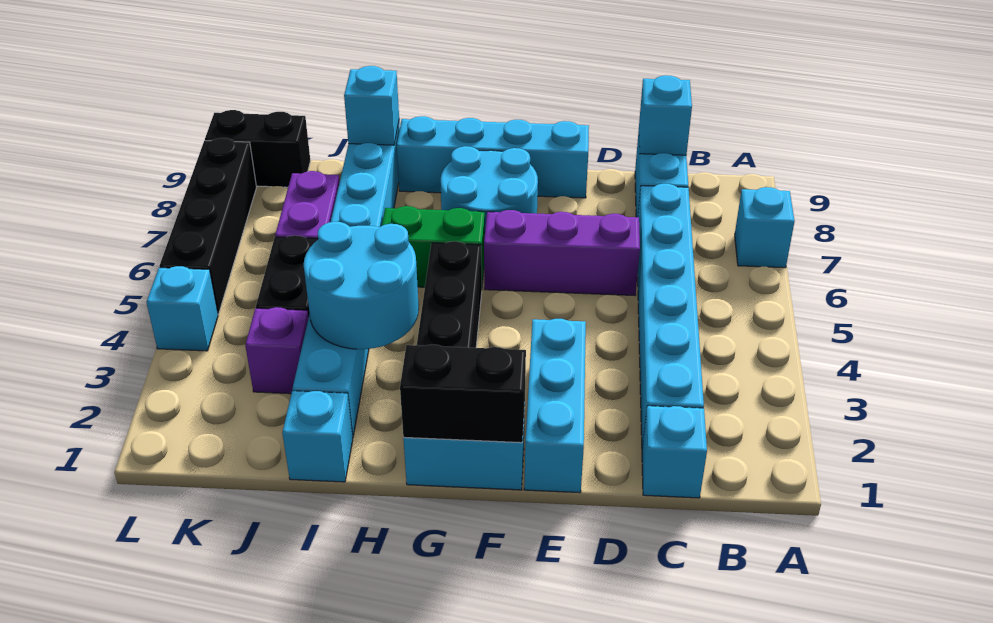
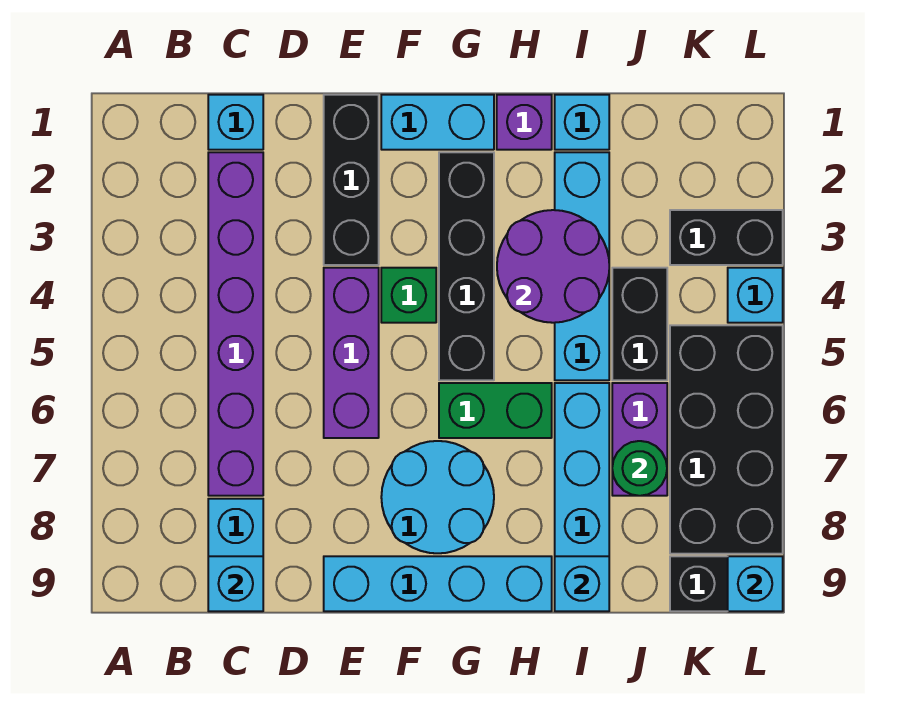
cyan 1x1 brick [735,187,795,268] -> cyan 1x1 brick moved to [728,556,783,611]
cyan 1x6 brick [638,184,704,447] -> purple 1x6 brick [208,152,263,496]
purple 1x3 brick [484,210,640,296] -> purple 1x3 brick turned to [324,268,379,438]
cyan 1x3 brick [524,319,586,493] -> black 1x3 brick [324,95,379,265]
black 1x2 brick [400,345,526,443] -> black 1x2 brick moved to [670,210,783,265]
none -> green 1x1 brick [381,268,436,323]
cyan 2x2 round brick [304,222,419,349] -> purple 2x2 round brick [497,210,609,323]
purple 1x1 brick [245,307,309,394] -> purple 1x1 brick moved to [497,95,552,150]
none -> green 1x1 round brick [612,441,667,496]
black 1x4 brick [159,138,256,314] -> black 2x4 brick [670,325,783,554]

